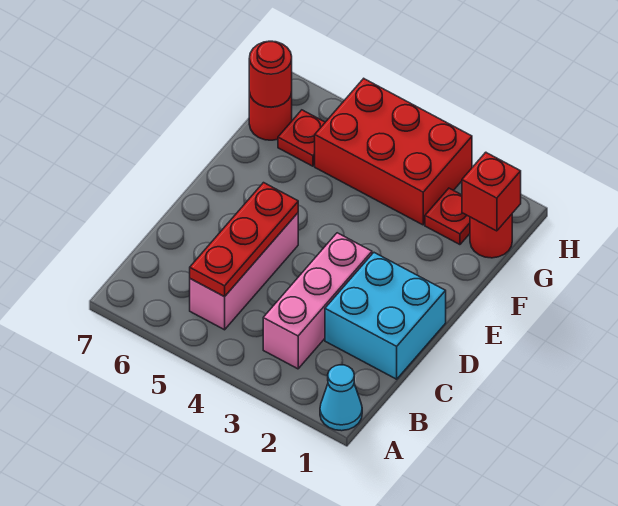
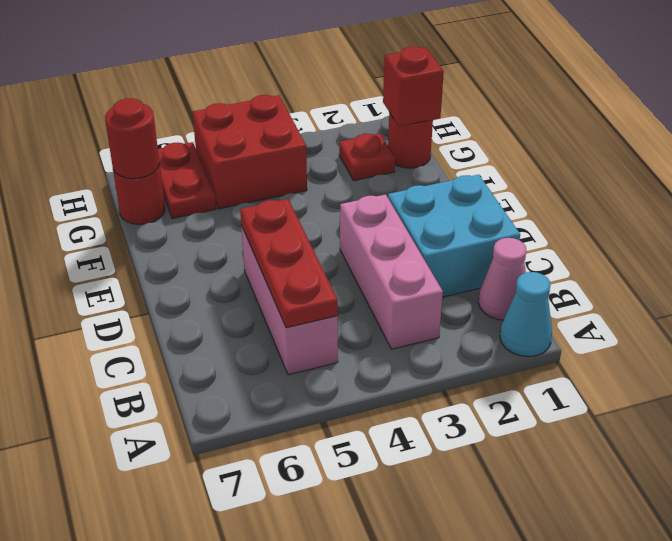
none -> pink 1x1 cone [478,238,526,320]
red 2x3 brick [315,79,472,225] -> red 2x2 brick [192,95,307,209]
red 1x1 plate [278,110,325,166] -> red 1x2 plate [158,142,216,219]

